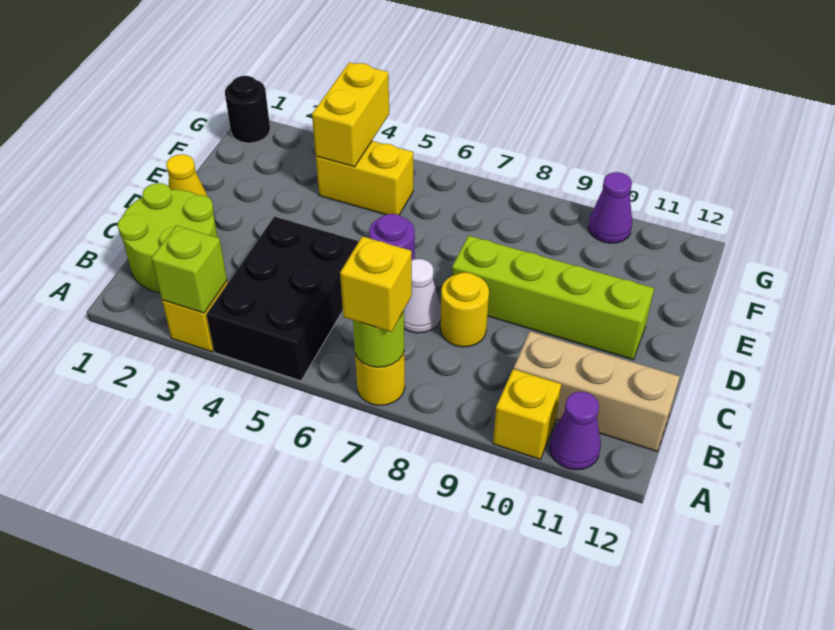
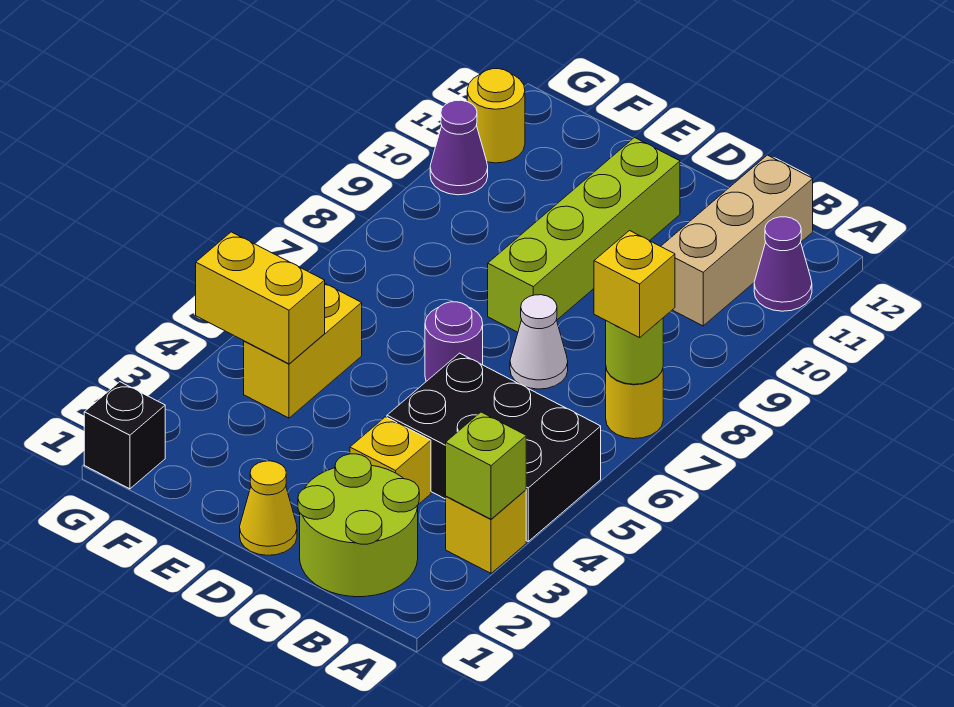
yellow 1x1 brick [493,369,561,459] -> yellow 1x1 brick moved to [350,417,431,504]
yellow 1x1 round brick [440,272,489,347] -> yellow 1x1 round brick moved to [467,69,525,163]
black 1x1 round brick [225,76,270,143] -> black 1x1 brick [84,382,165,489]

